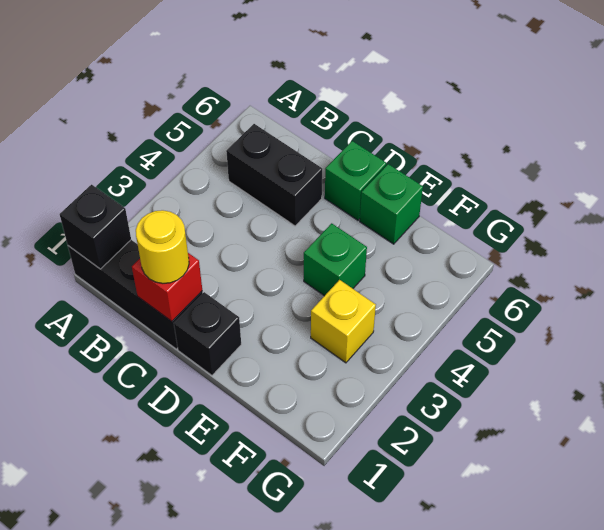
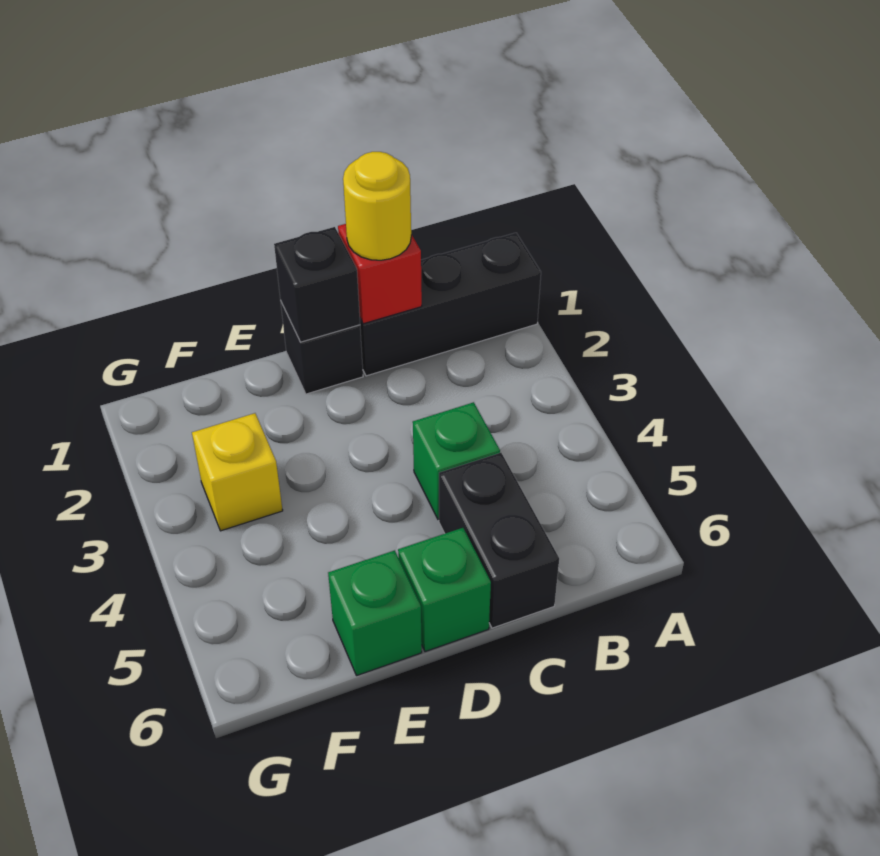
black 1x1 brick [60,185,131,269] -> black 1x1 brick moved to [274,227,360,342]
black 1x2 brick [226,124,322,226] -> black 1x2 brick turned to [439,453,559,628]
green 1x1 brick [304,223,367,296] -> green 1x1 brick moved to [413,402,500,519]

